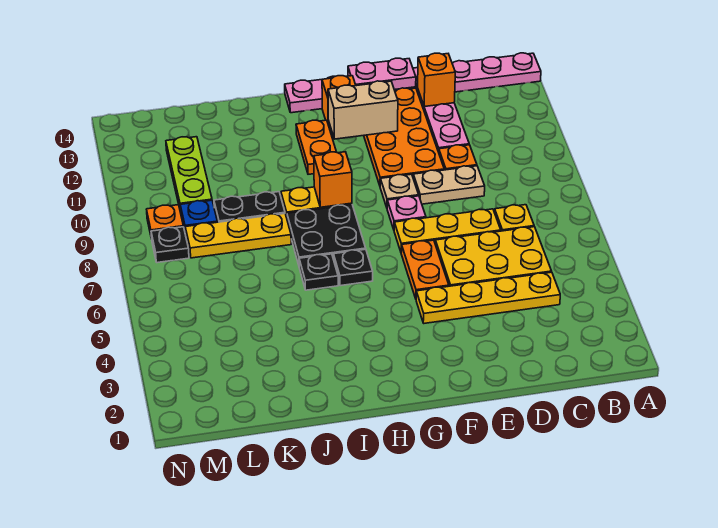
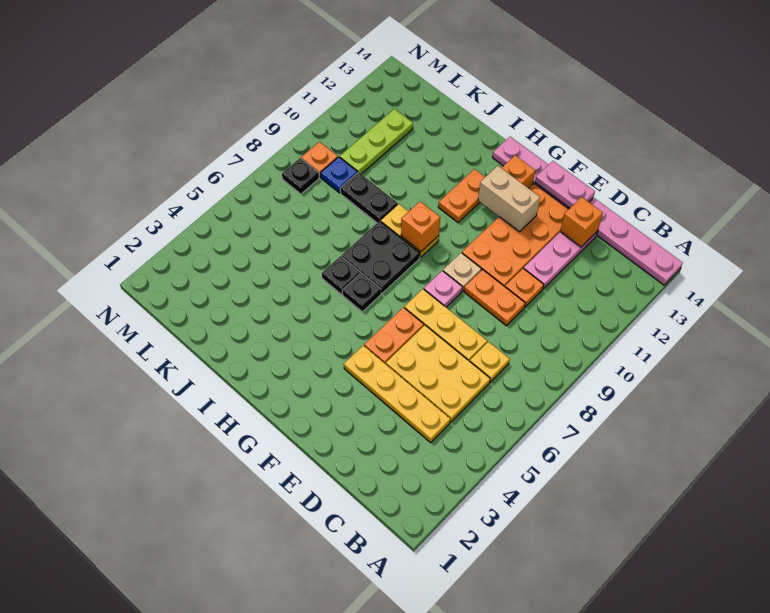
tan 1x2 plate [413,166,485,204] -> orange 1x2 plate [464,270,525,326]
yellow 1x3 plate [185,214,291,258] -> none

